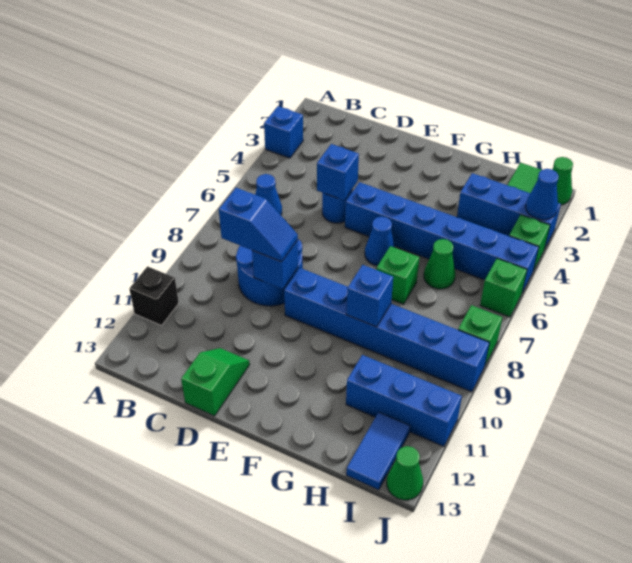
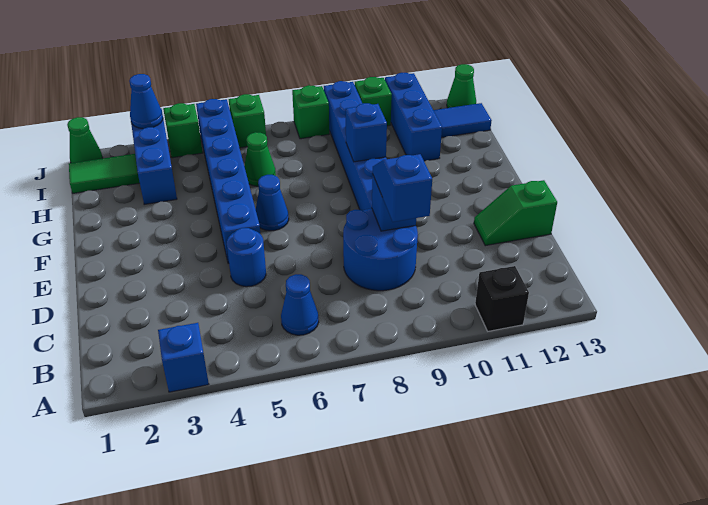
blue 1x1 brick [317,144,359,200] -> none
green 1x1 brick [376,246,419,304] -> green 1x1 brick moved to [355,77,392,126]

